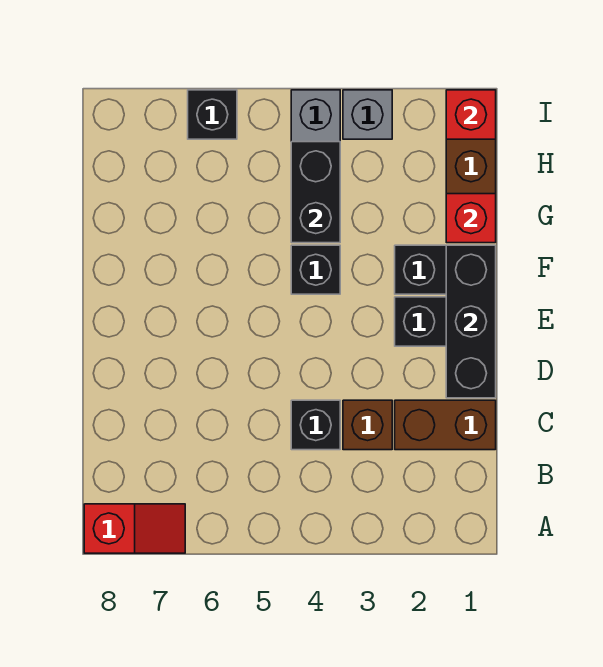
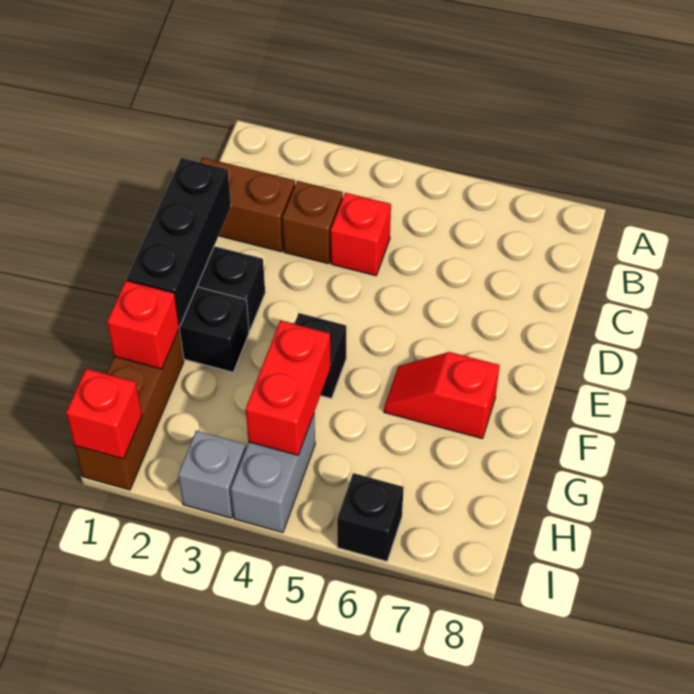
red 1x2 slope [84,504,185,553] -> red 1x2 slope moved to [384,352,500,439]
black 1x1 brick [291,400,340,450] -> red 1x1 brick [331,193,391,276]
black 1x2 brick [291,142,340,243] -> red 1x2 brick [246,321,331,455]

